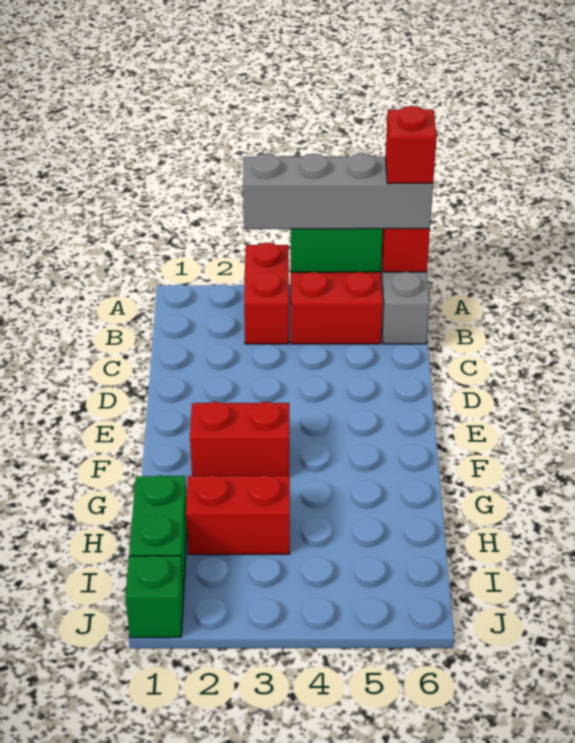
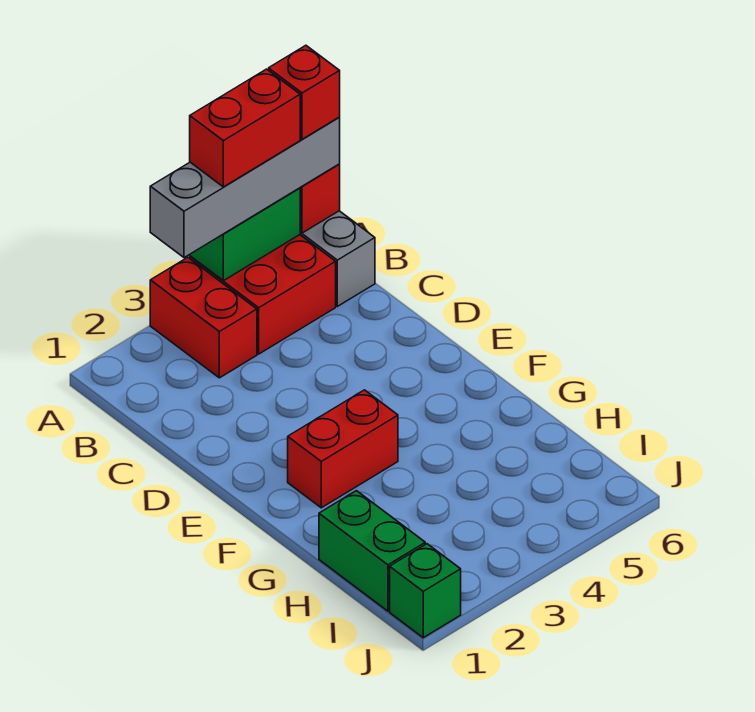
red 1x2 brick [186,475,290,555] -> red 1x2 brick moved to [190,69,300,187]

